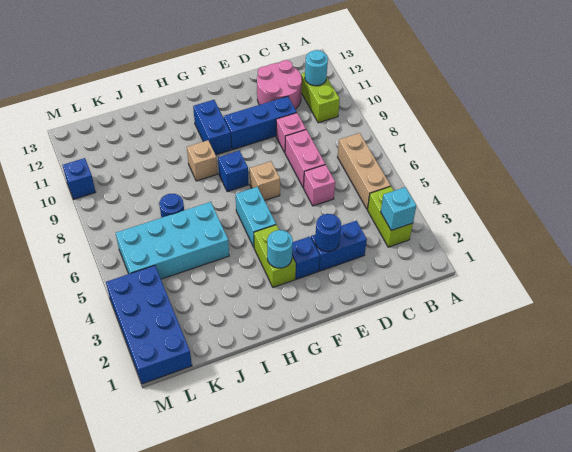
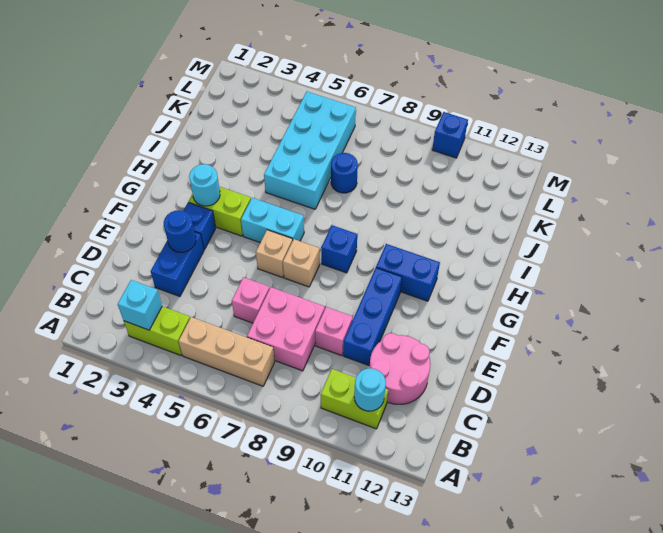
pink 1x2 brick [285,130,325,188] -> pink 2x2 brick [247,287,325,371]
tan 1x1 brick [187,140,218,181] -> tan 1x1 brick moved to [256,230,293,278]
blue 2x4 brick [106,265,192,384] -> none

